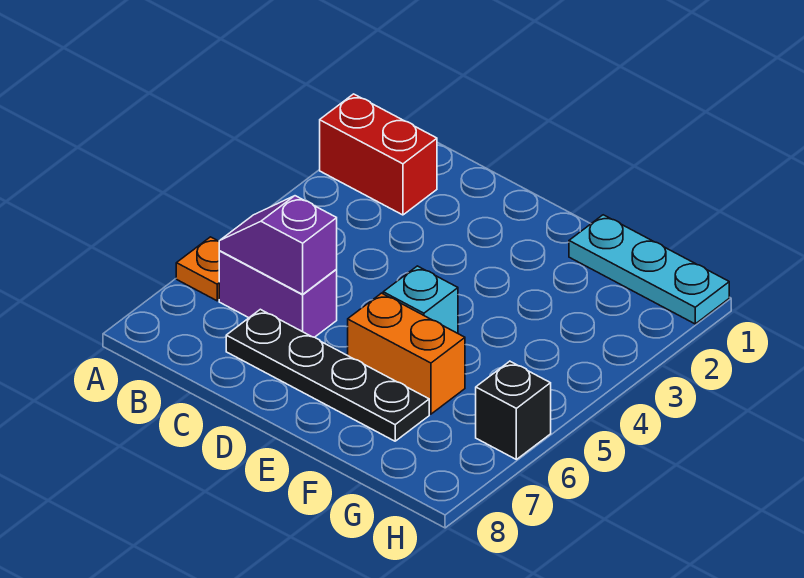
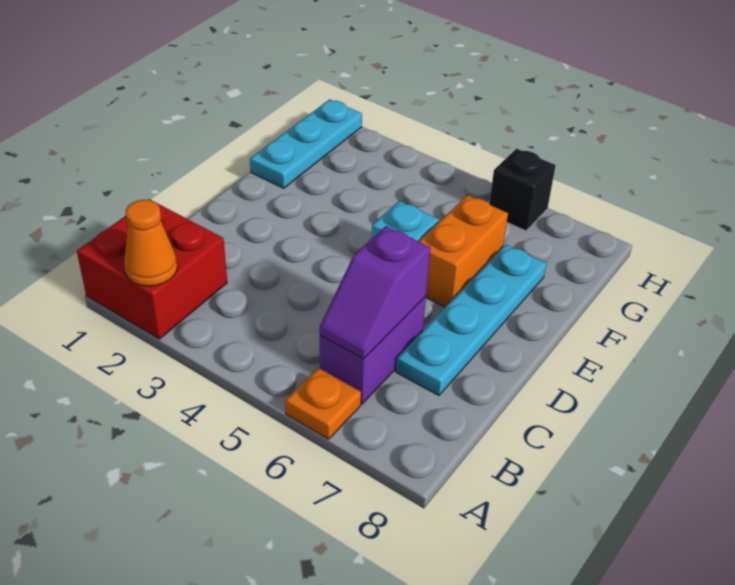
red 1x2 brick [320,94,437,215] -> red 2x2 brick [77,199,227,339]
none -> orange 1x1 cone [124,200,177,286]
black 1x4 plate [226,309,429,441] -> cyan 1x4 plate [396,244,546,396]

